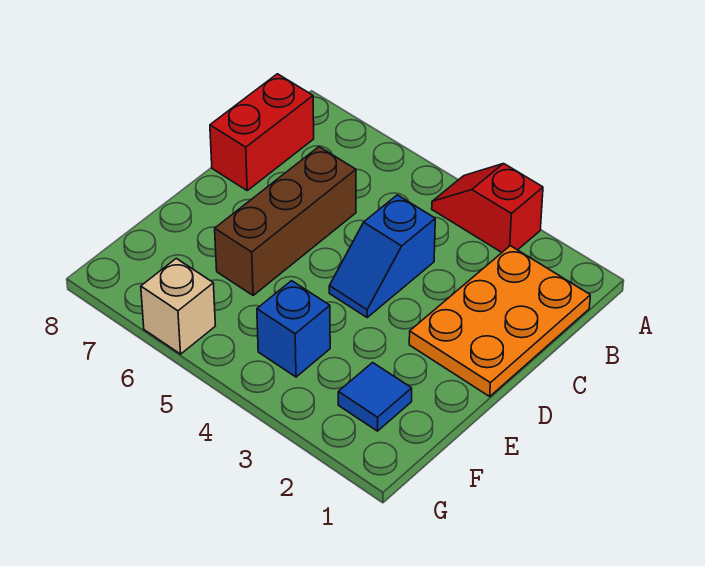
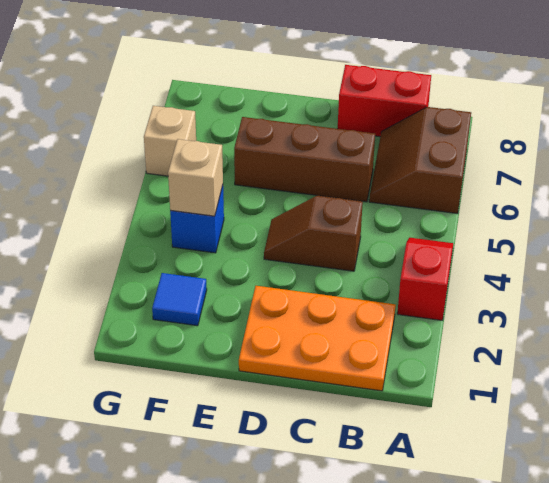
none -> brown 2x2 slope [369,107,471,214]
blue 1x2 slope [329,195,435,317] -> brown 1x2 slope [264,196,363,271]
none -> tan 1x1 brick [168,139,223,216]

